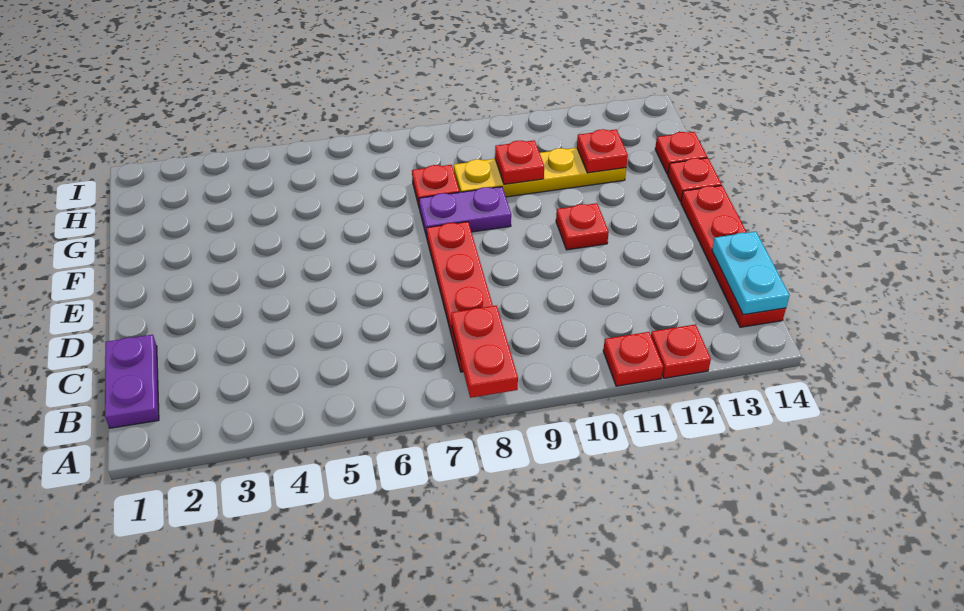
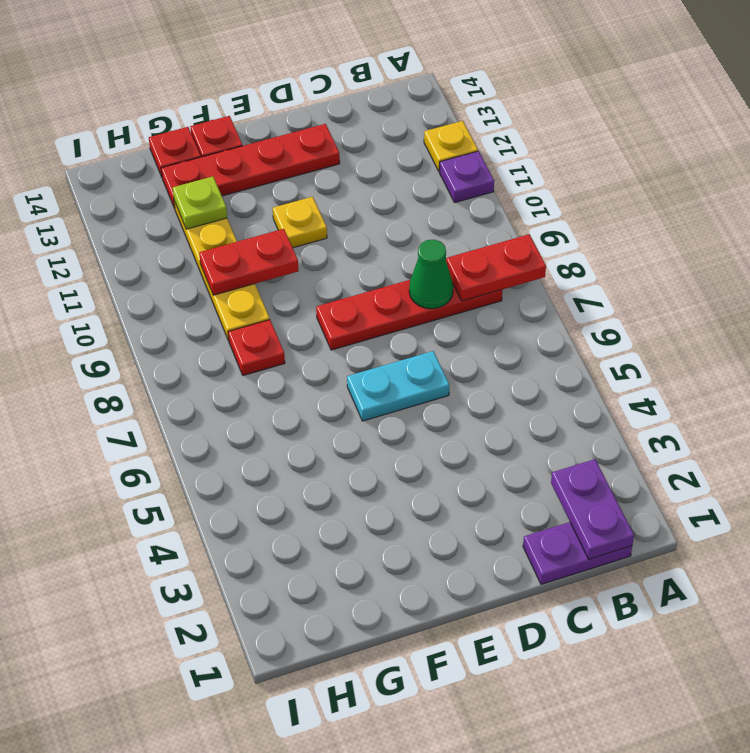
red 1x1 plate [603,332,663,386] -> purple 1x1 plate [439,151,494,203]
red 1x1 plate [651,324,711,378] -> yellow 1x1 plate [424,121,478,171]
red 1x4 plate [681,185,786,327] -> red 1x4 plate moved to [161,124,340,209]
cyan 1x2 plate [712,231,790,315] -> cyan 1x2 plate moved to [347,351,449,421]
none -> green 1x1 cone [409,240,453,309]
red 1x1 plate [556,203,609,250] -> yellow 1x1 plate [273,197,327,248]
purple 1x2 plate [419,187,511,237] -> purple 1x2 plate moved to [551,459,634,559]
red 1x1 plate [495,140,544,184] -> red 1x2 plate [199,229,299,295]
red 1x1 plate [577,129,628,173] -> lime 1x1 plate [173,177,227,229]

